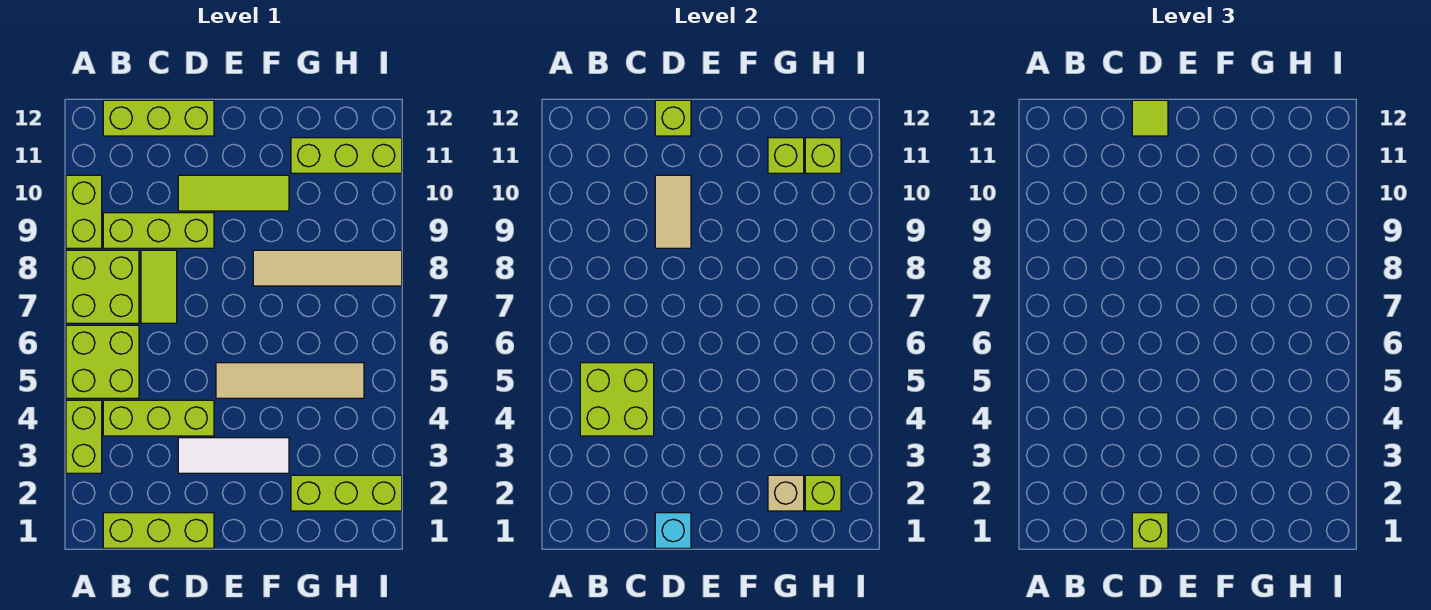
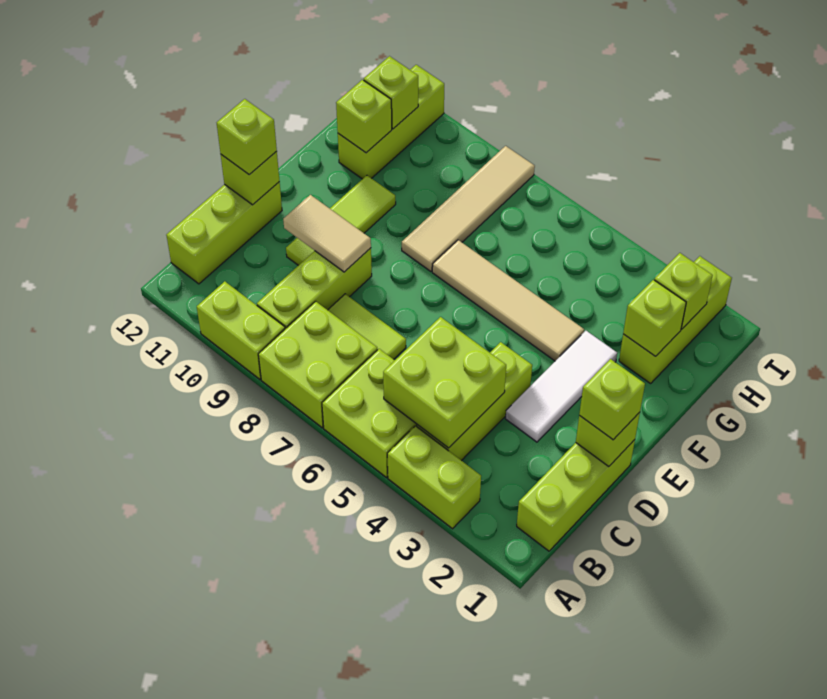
cyan 1x1 brick [655,513,691,548] -> lime 1x1 brick [576,412,640,467]
lime 1x1 tile [1132,100,1168,136] -> lime 1x1 brick [217,99,277,175]
tan 1x4 tile [216,363,364,398] -> tan 1x4 tile turned to [432,240,584,361]
tan 1x1 brick [768,475,804,511] -> lime 1x1 brick [623,280,686,356]

